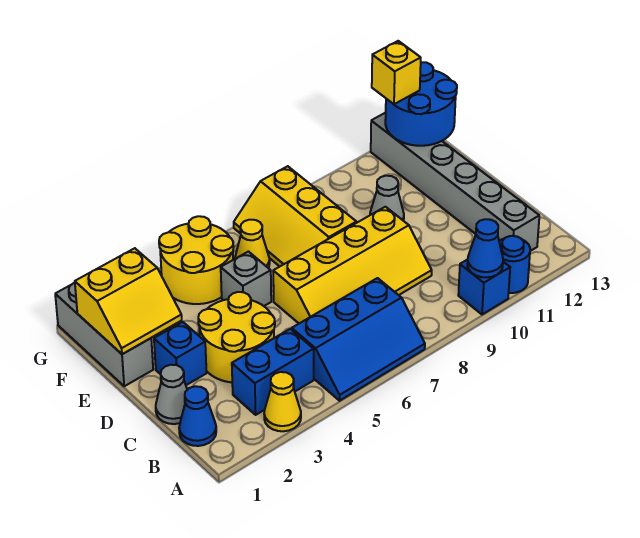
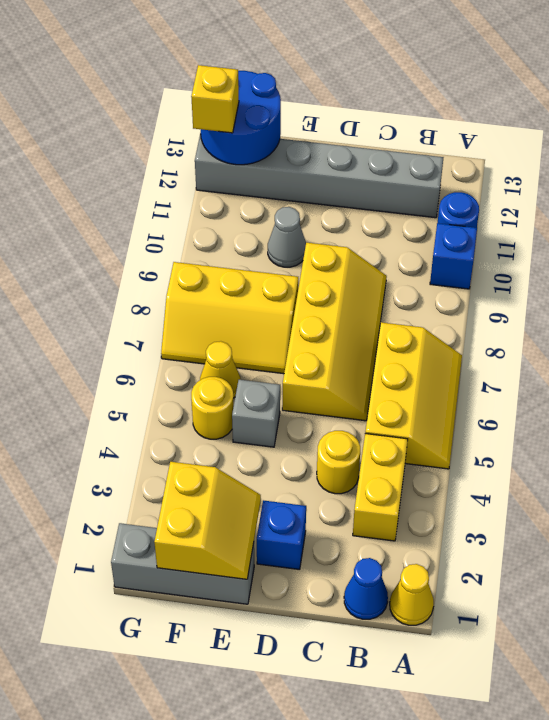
yellow 1x1 cone [264,372,301,431] -> yellow 1x1 cone moved to [390,564,434,625]
blue 2x3 slope [292,278,425,401] -> yellow 2x3 slope [365,322,462,469]
blue 1x1 cone [467,219,503,277] -> none
blue 1x2 brick [232,329,314,415] -> yellow 1x2 brick [353,434,408,541]
grey 1x1 cone [156,365,187,424] -> none
yellow 2x2 round brick [198,292,275,382] -> yellow 1x1 round brick [317,431,360,494]
yellow 2x2 round brick [159,216,234,304] -> yellow 1x1 round brick [191,377,234,439]

